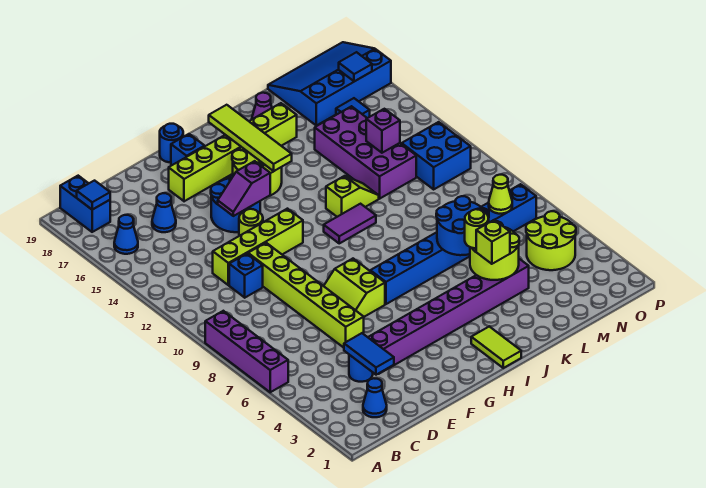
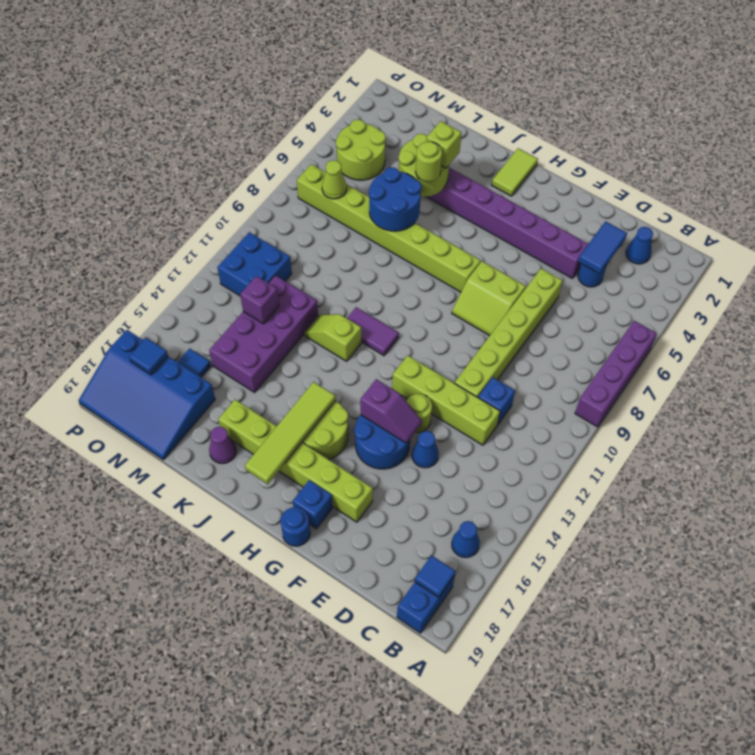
blue 1x1 cone [152,193,176,232] -> blue 1x1 cone moved to [412,431,439,468]
lime 2x2 slope [324,259,385,317] -> lime 2x2 slope turned to [452,261,526,336]
blue 1x8 brick [370,184,536,304] -> lime 1x8 brick [297,164,481,292]

